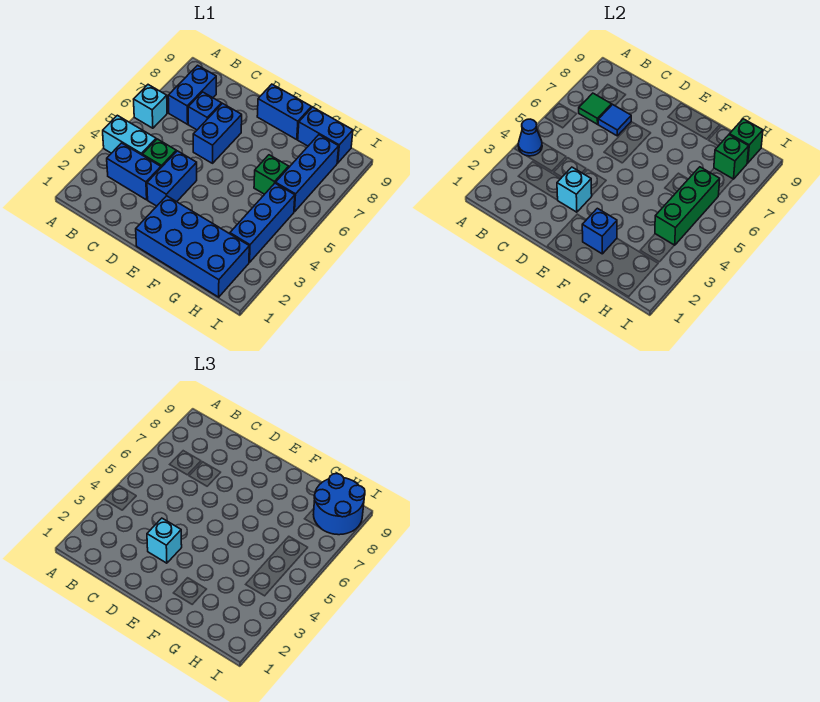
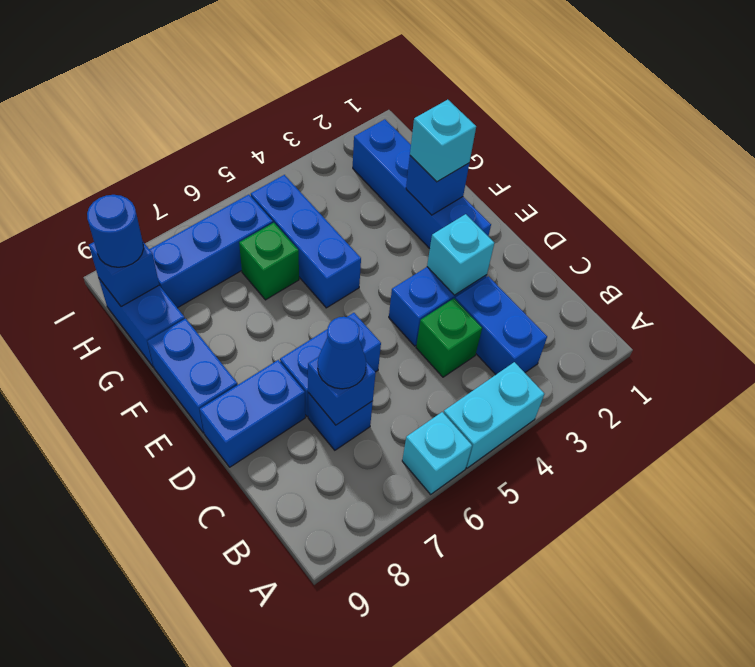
cyan 1x2 brick [103,115,156,155] -> cyan 1x2 brick turned to [444,362,544,468]
blue 1x1 cone [518,119,542,156] -> blue 1x1 cone moved to [318,317,366,389]
blue 1x2 brick [168,65,216,124] -> blue 1x2 brick moved to [200,360,305,467]
green 1x1 tile [579,93,612,124] -> none
blue 1x1 tile [598,105,631,136] -> blue 1x1 brick [308,357,376,425]
cyan 1x1 brick [147,518,182,563] -> cyan 1x1 brick moved to [410,100,476,182]
blue 2x4 brick [136,196,249,297] -> blue 1x4 brick [353,119,491,249]
blue 1x3 brick [230,183,295,262] -> blue 1x3 brick turned to [251,175,361,308]
green 1x3 brick [655,167,720,245] -> none
green 1x1 brick [714,135,749,179] -> none
blue 2x2 round brick [314,474,365,535] -> blue 1x1 round brick [87,195,144,267]
green 1x1 brick [729,119,763,163] -> blue 1x1 brick [89,242,159,307]

